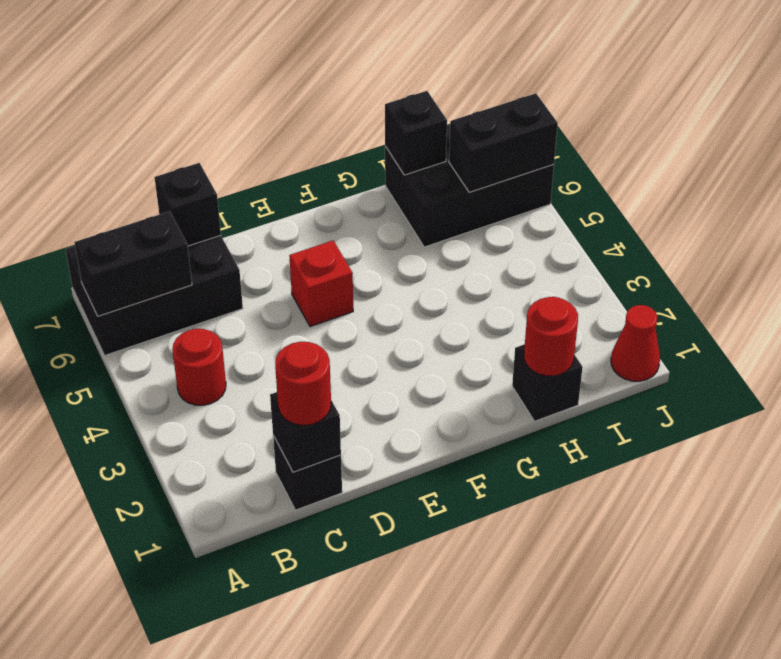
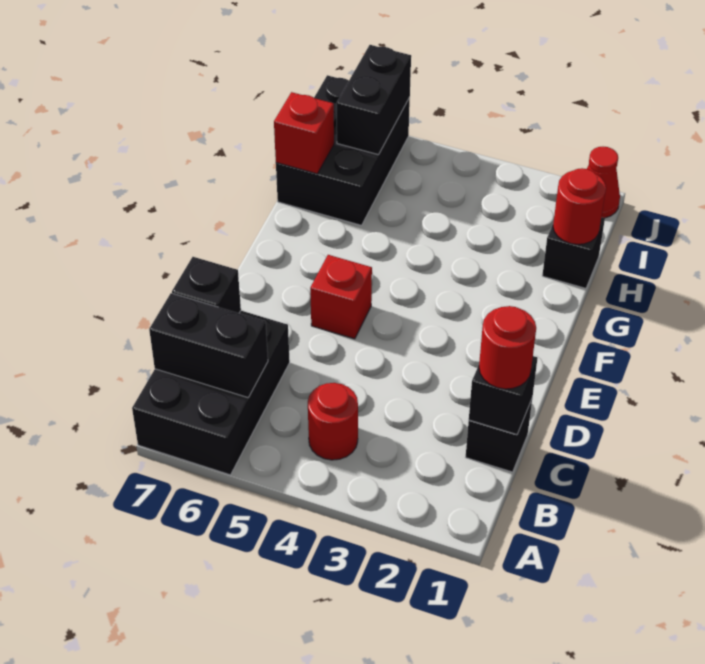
black 1x2 brick [74,211,192,316] -> black 1x2 brick turned to [149,293,268,398]
black 1x1 brick [385,91,447,175] -> red 1x1 brick [274,92,334,174]

